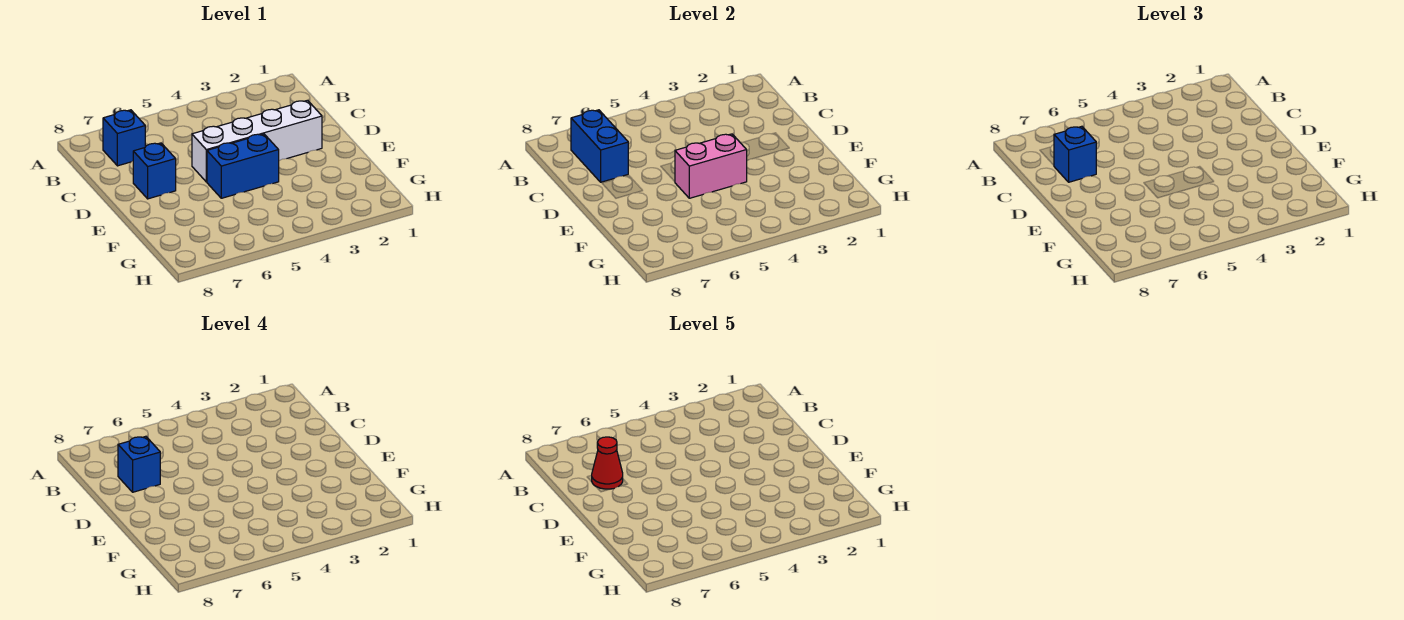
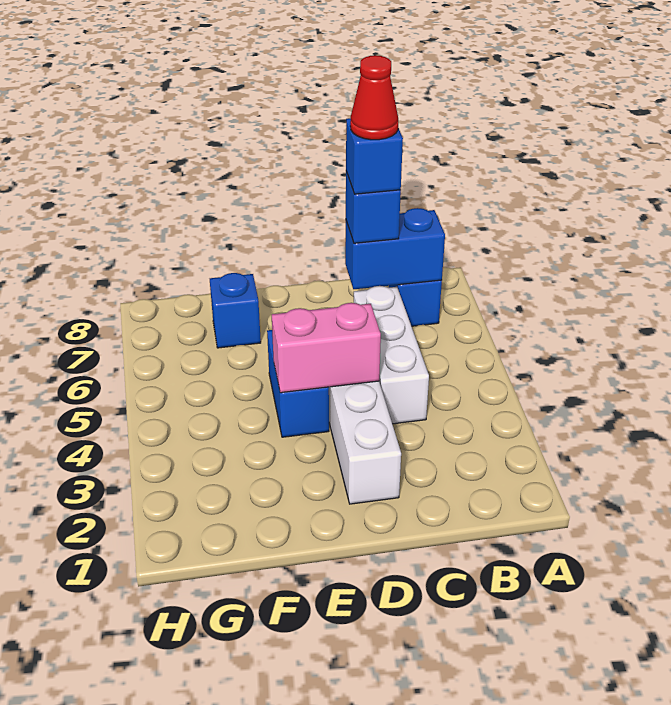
none -> white 1x3 brick [354,286,429,424]
blue 1x1 brick [133,143,176,199] -> blue 1x1 brick moved to [210,273,261,348]
pink 1x2 brick [675,134,747,198] -> pink 1x2 brick turned to [272,303,381,393]

